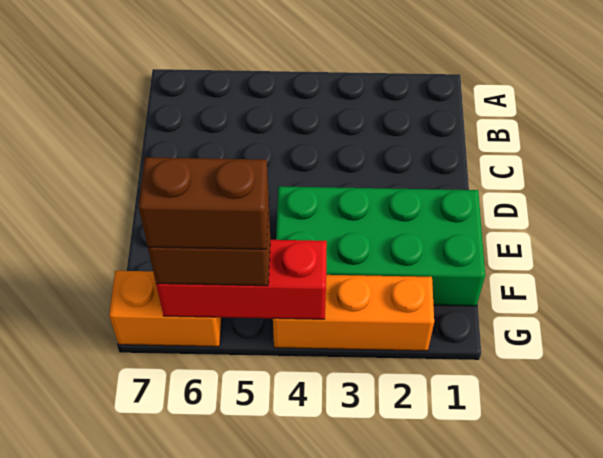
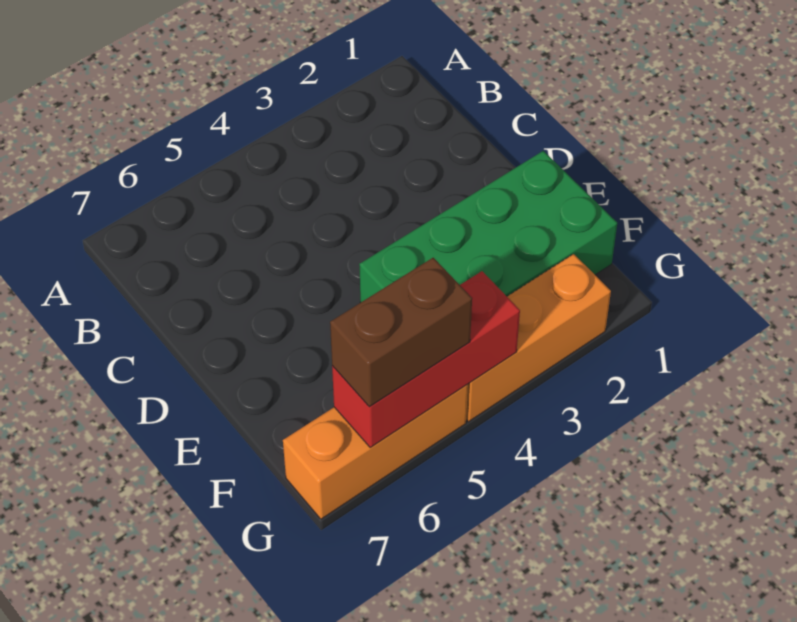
brown 1x2 brick [138,157,269,249] -> none
orange 1x2 brick [109,271,222,347] -> orange 1x3 brick [283,384,468,519]

